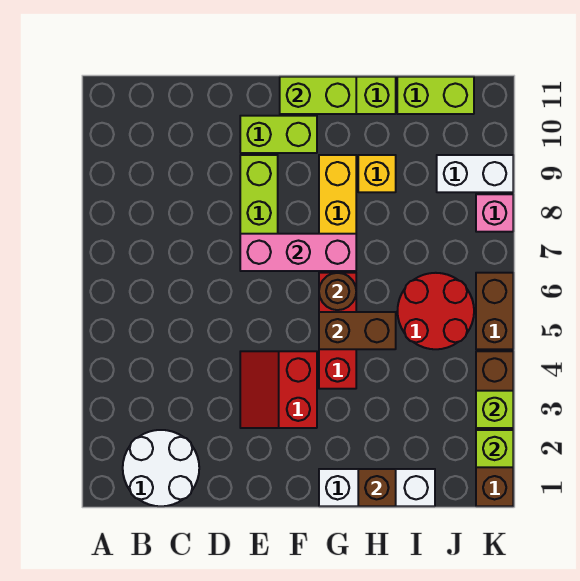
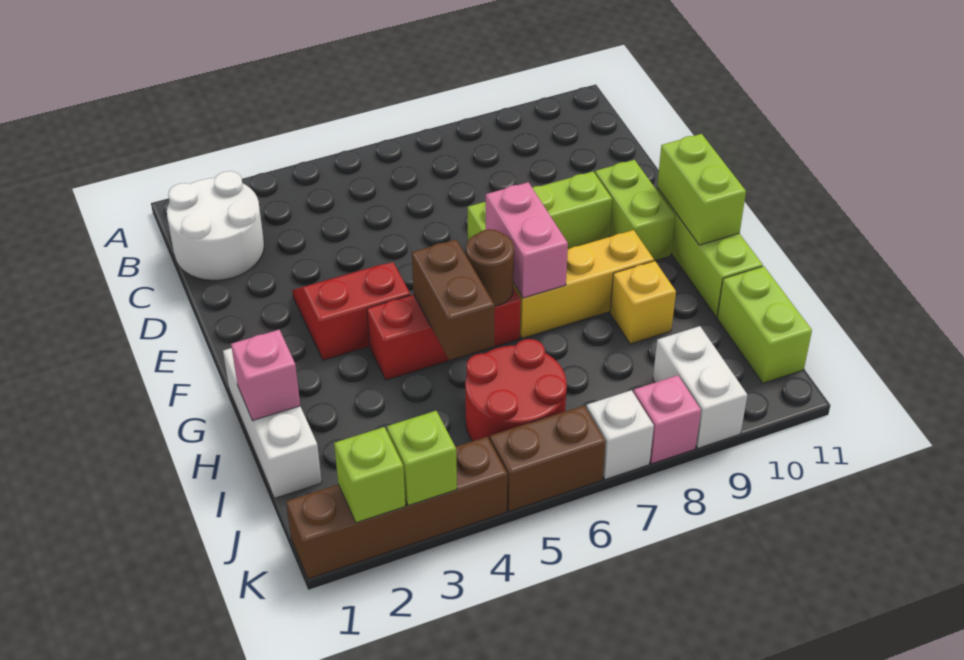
pink 1x3 brick [240,234,356,271] -> pink 1x2 brick [486,182,568,298]
brown 1x1 brick [358,469,396,506] -> pink 1x1 brick [231,330,300,421]
none -> white 1x1 brick [586,390,654,479]

